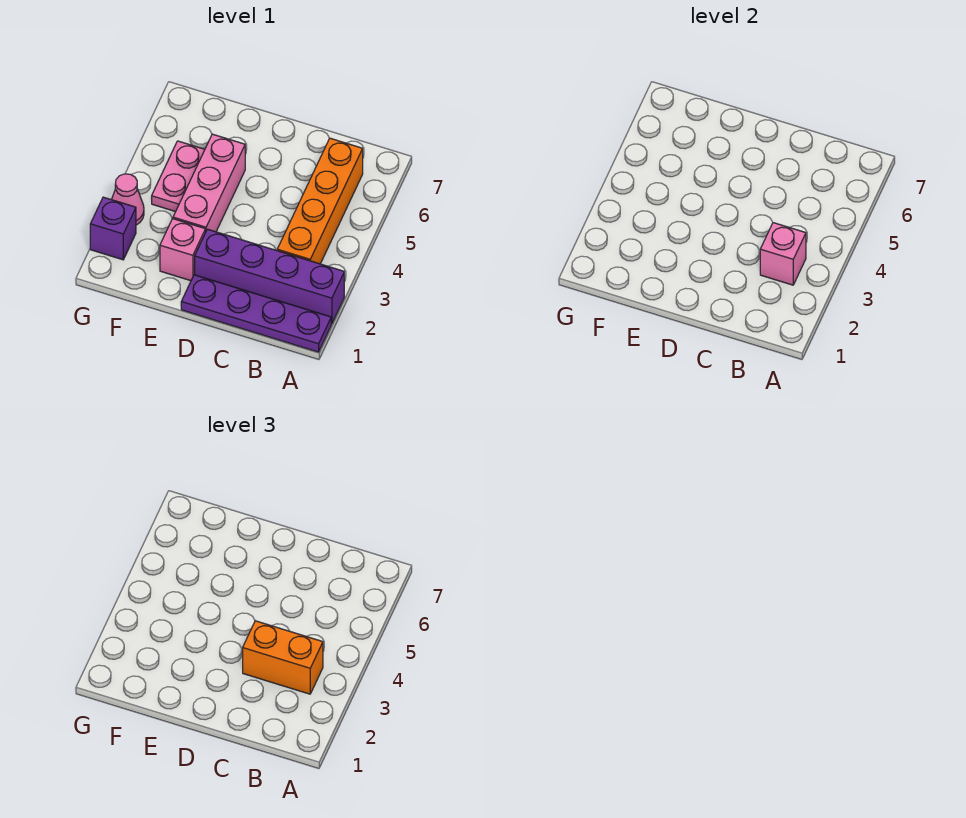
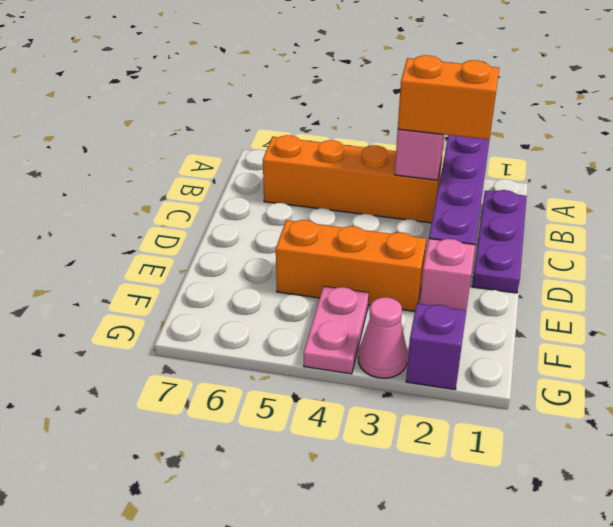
purple 1x4 plate [181,275,331,352] -> purple 1x3 plate [472,190,527,293]
orange 1x2 brick [243,621,323,694] -> orange 1x2 brick turned to [398,55,499,140]
pink 1x3 brick [173,134,245,232] -> orange 1x3 brick [276,220,426,311]
pink 1x2 plate [152,141,205,212] -> pink 1x2 plate turned to [304,286,369,374]

